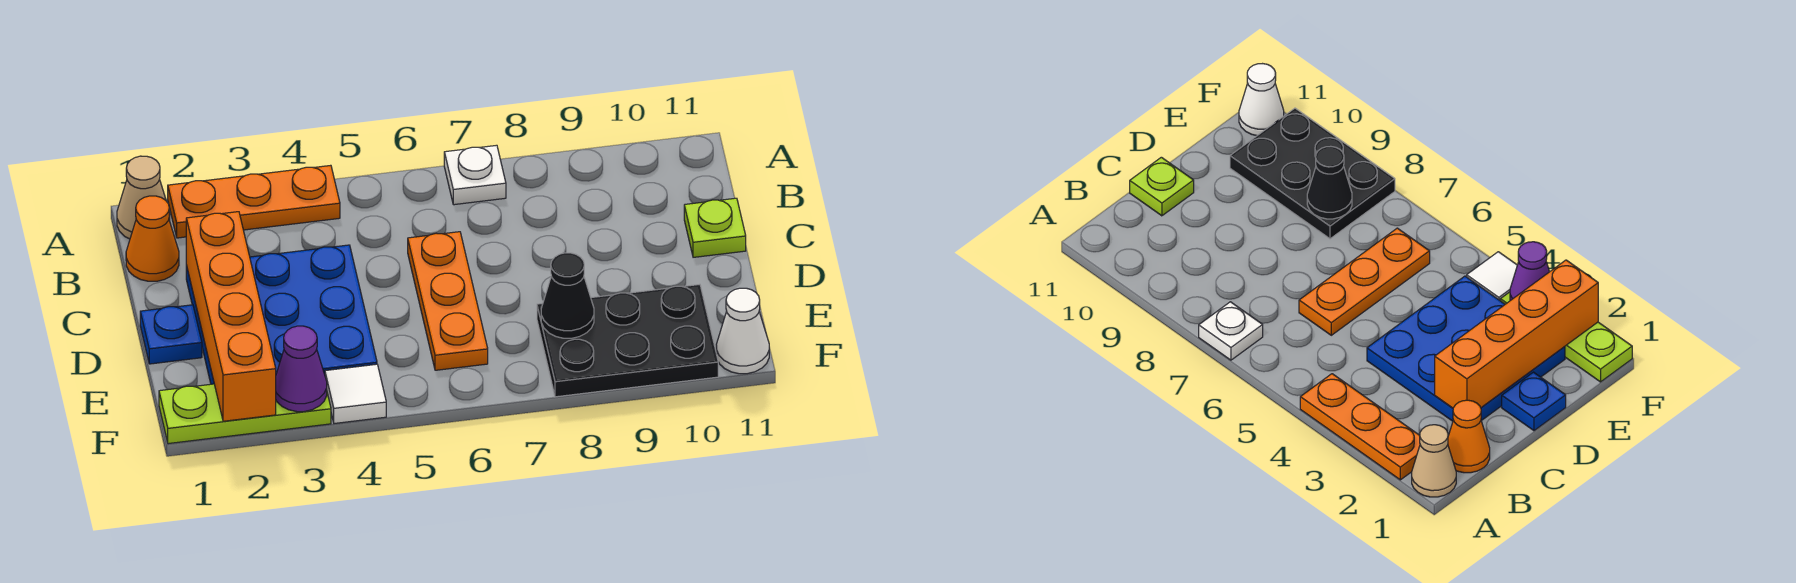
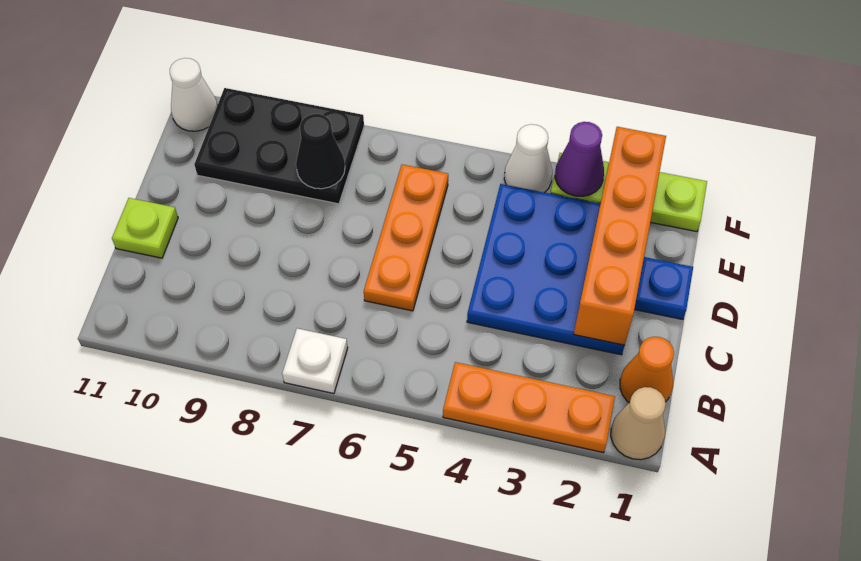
white 1x1 tile [325,364,386,424] -> white 1x1 cone [504,124,552,193]

